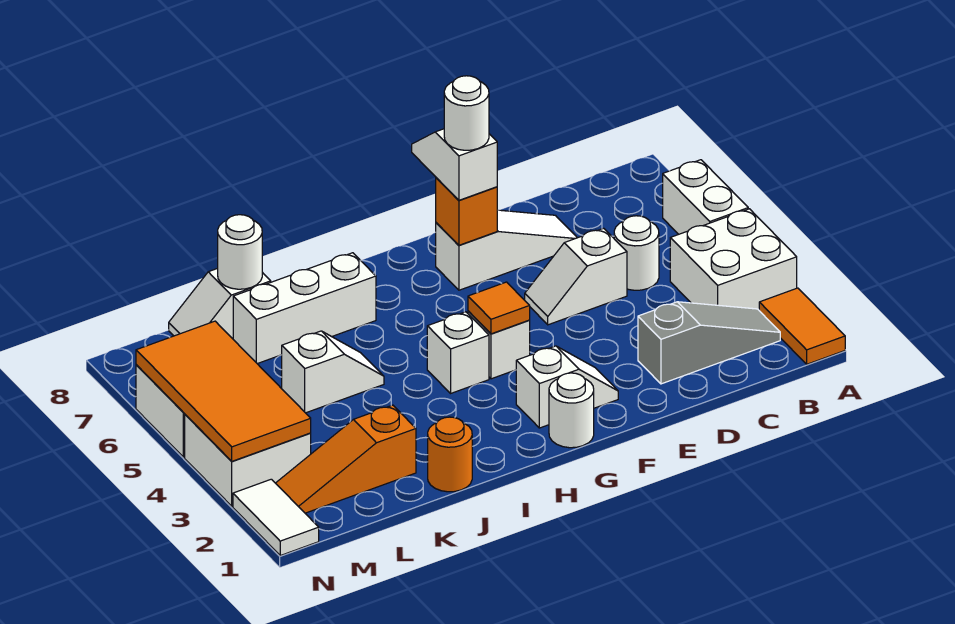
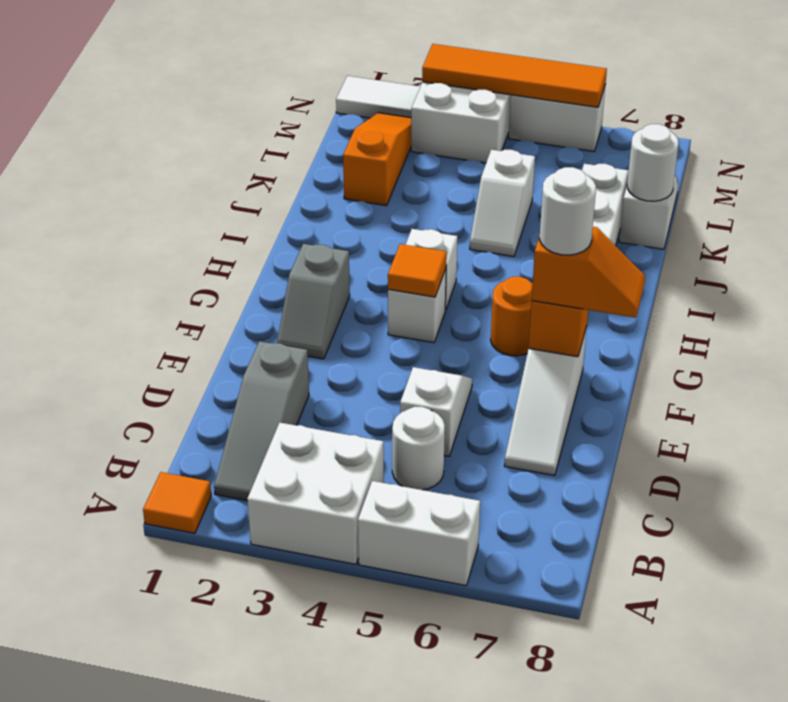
orange 1x2 tile [759,288,845,364] -> orange 1x1 tile [143,472,211,533]
white 1x2 slope [516,346,618,428] -> grey 1x2 slope [277,244,350,359]
white 1x2 slope [412,129,497,200] -> orange 1x2 slope [532,227,645,318]
white 1x1 round brick [549,373,594,448] -> none
orange 1x1 round brick [428,417,472,492] -> orange 1x1 round brick moved to [491,277,533,356]
orange 2x4 tile [136,321,311,461] -> orange 1x4 tile [422,44,607,107]

